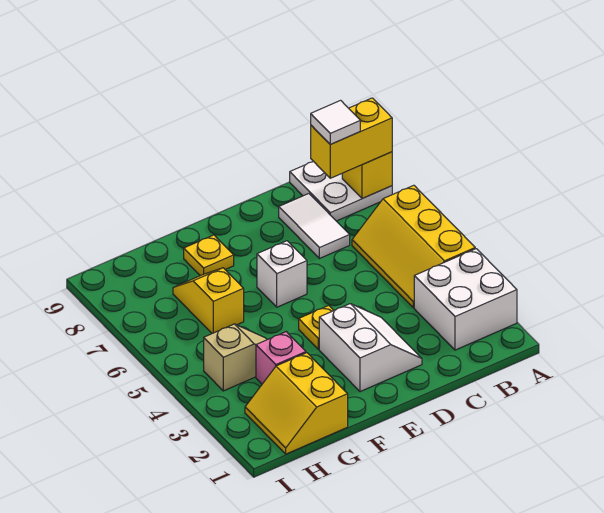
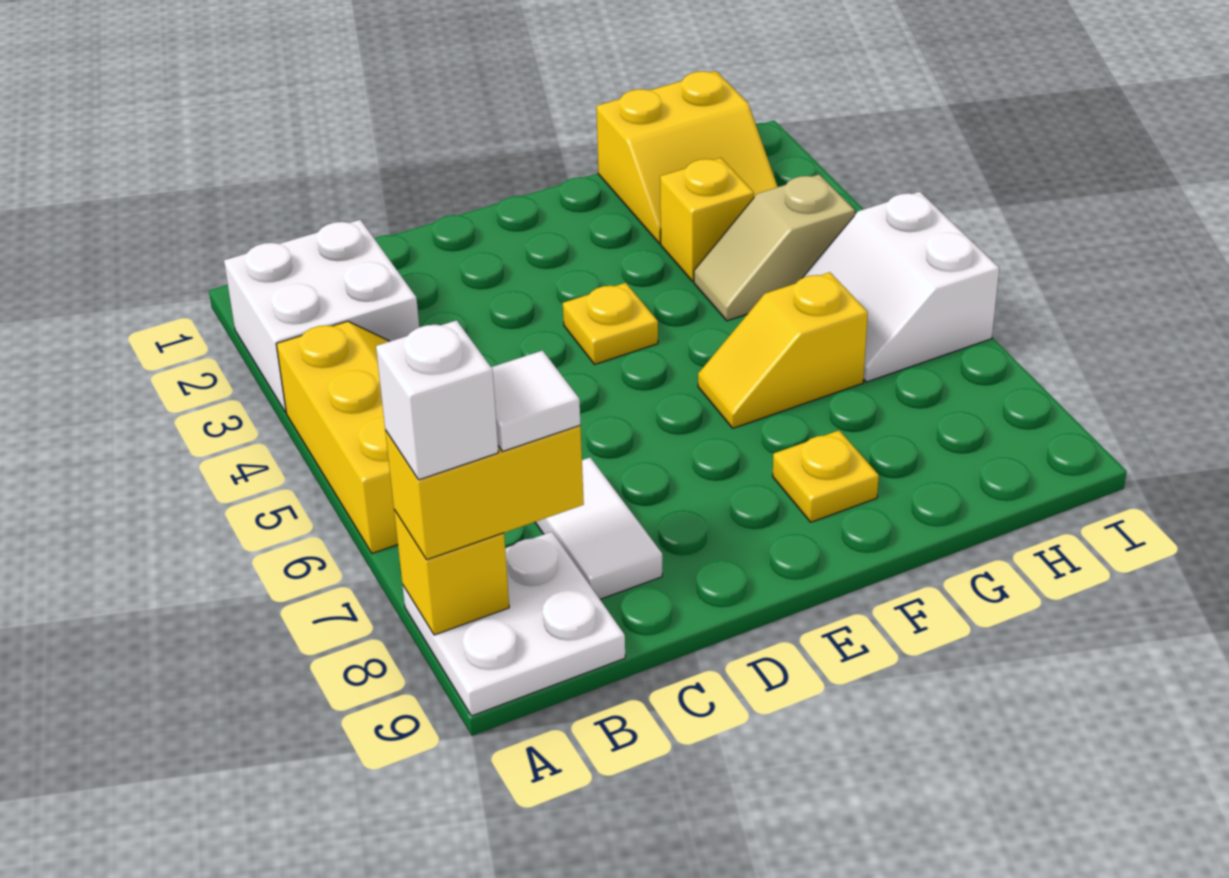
white 2x2 slope [319,304,422,392] -> white 2x2 slope moved to [803,192,999,382]
white 1x1 brick [257,241,307,307] -> white 1x1 brick moved to [376,320,498,480]
yellow 2x2 slope [245,353,348,454] -> yellow 2x2 slope turned to [596,71,778,244]
pink 1x1 brick [256,332,306,384] -> yellow 1x1 brick [660,158,754,281]
yellow 1x2 slope [173,268,244,333] -> yellow 1x2 slope turned to [698,272,868,428]

